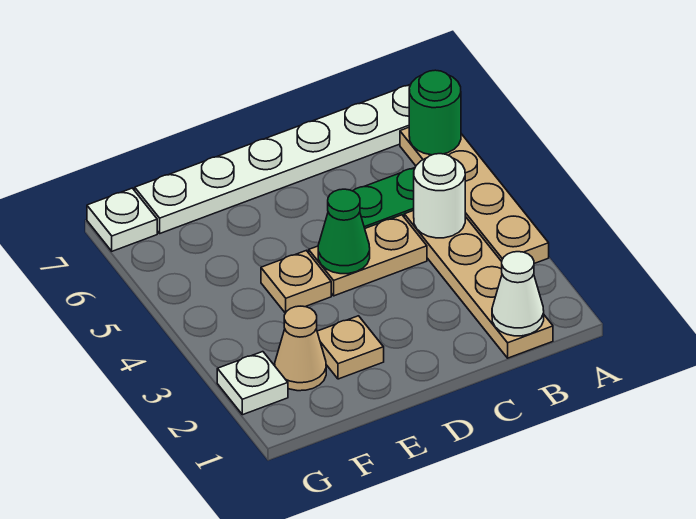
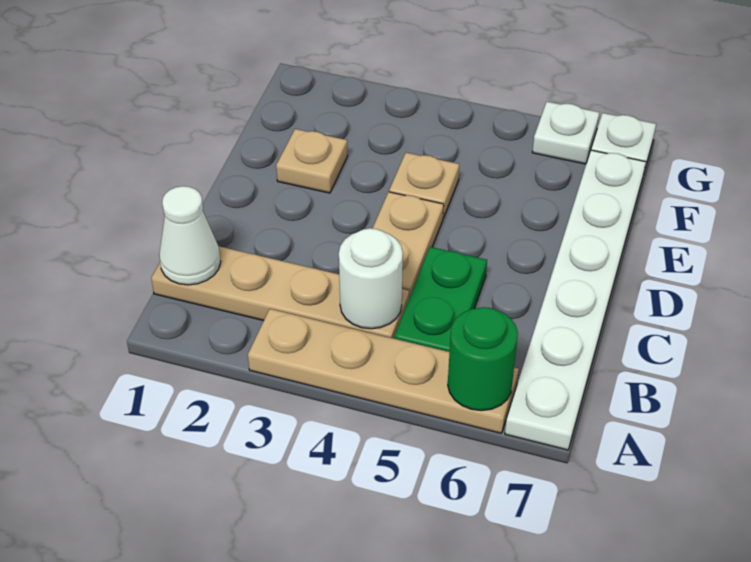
green 1x1 cone [318,189,370,274] -> none
tan 1x1 cone [275,306,326,391] -> none
white 1x1 plate [217,352,288,415] -> white 1x1 plate moved to [532,102,600,164]

